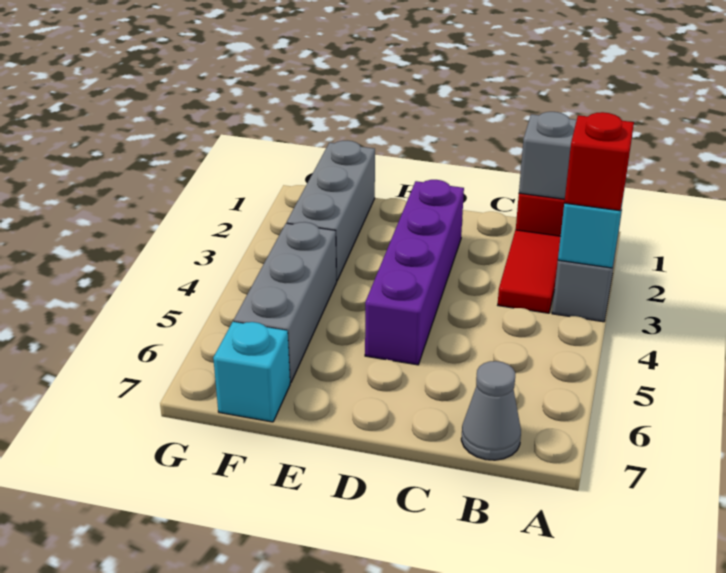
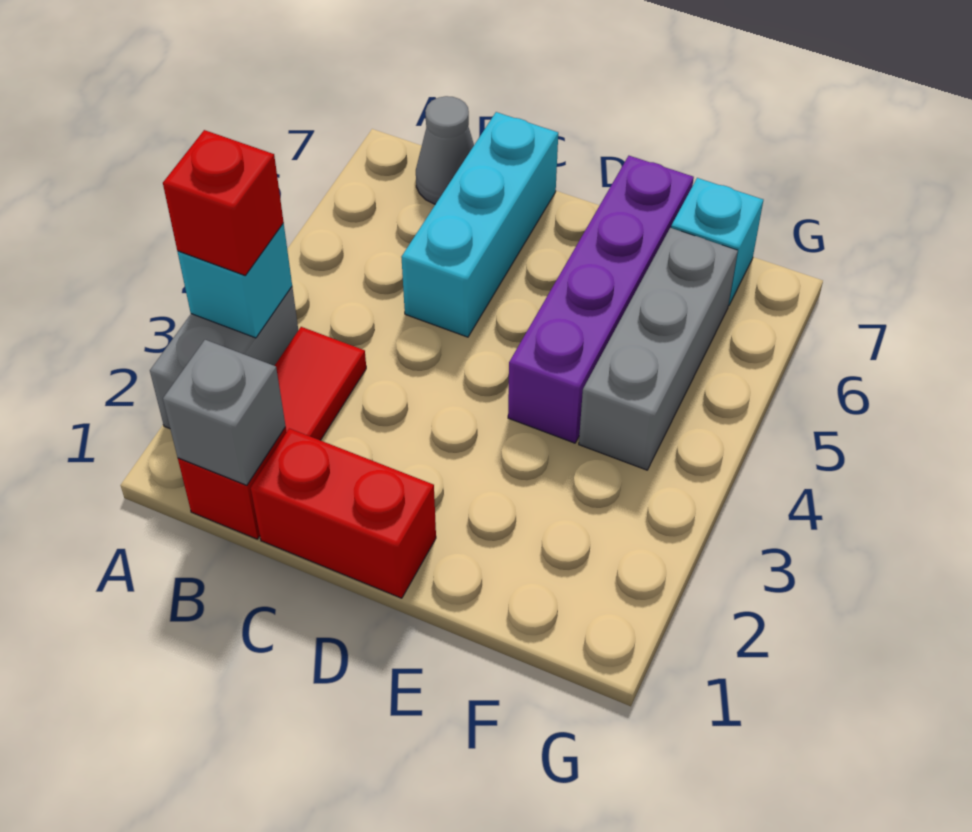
none -> red 1x2 brick [251,428,436,598]
none -> cyan 1x3 brick [401,112,558,337]
purple 1x4 brick [365,180,464,365] -> purple 1x4 brick moved to [508,156,694,443]
grey 1x3 brick [287,141,375,280] -> none

